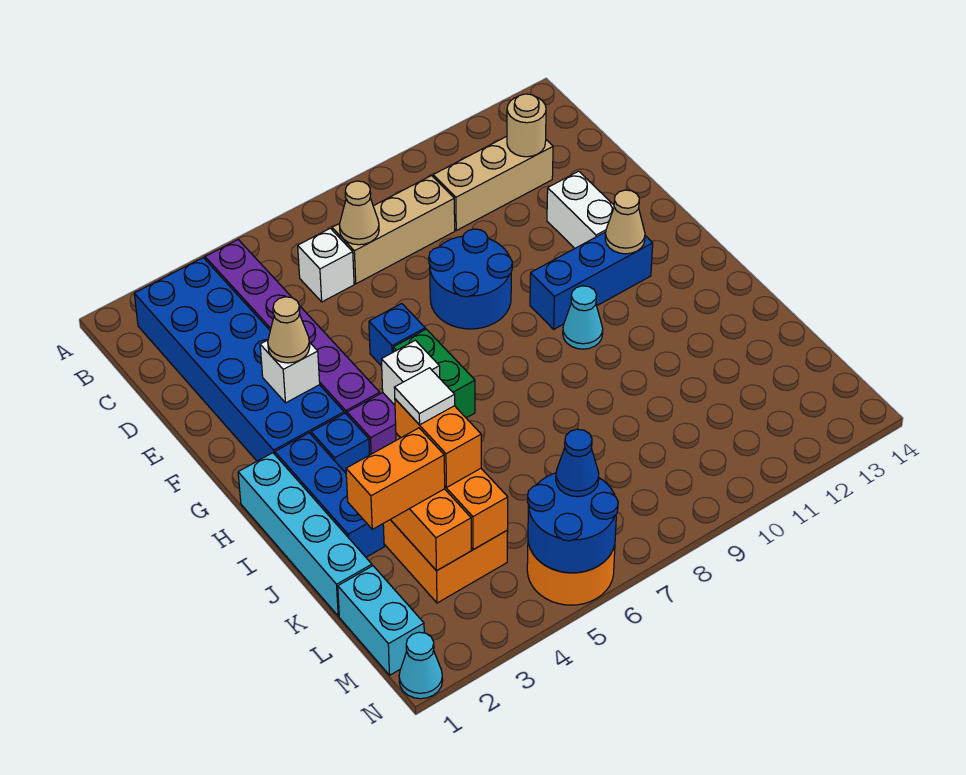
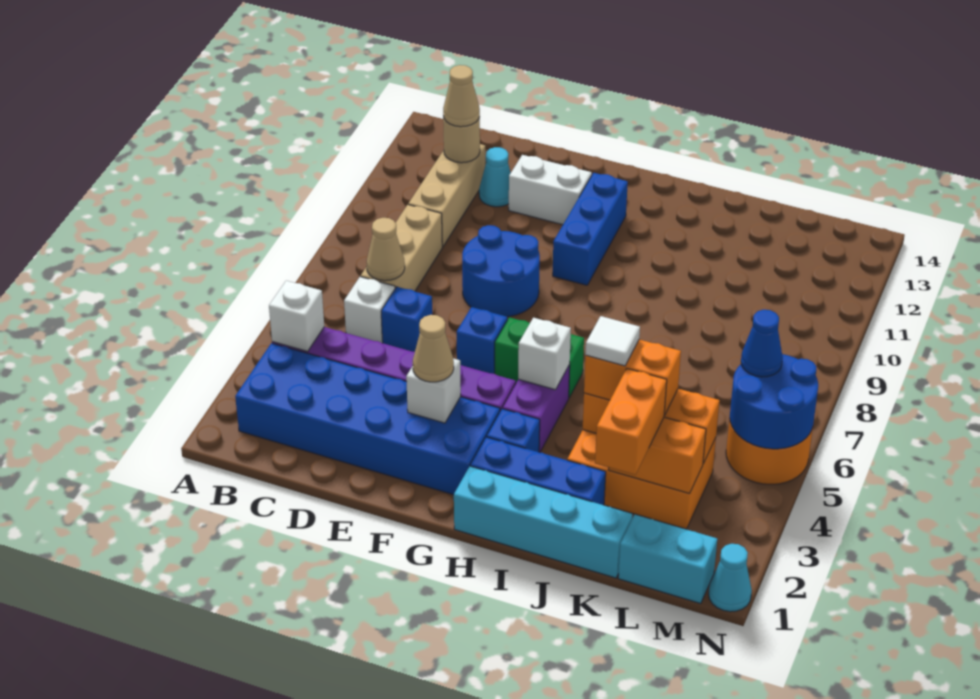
none -> white 1x1 brick [269,281,324,352]
none -> blue 1x1 brick [381,287,432,352]
tan 1x1 cone [605,190,645,254] -> tan 1x1 cone moved to [443,65,480,127]
cyan 1x1 cone [563,286,603,349] -> cyan 1x1 cone moved to [479,147,511,207]

